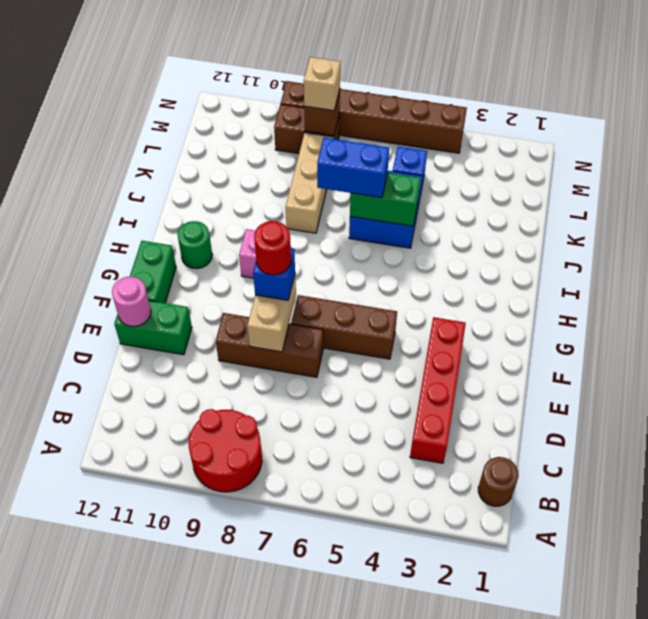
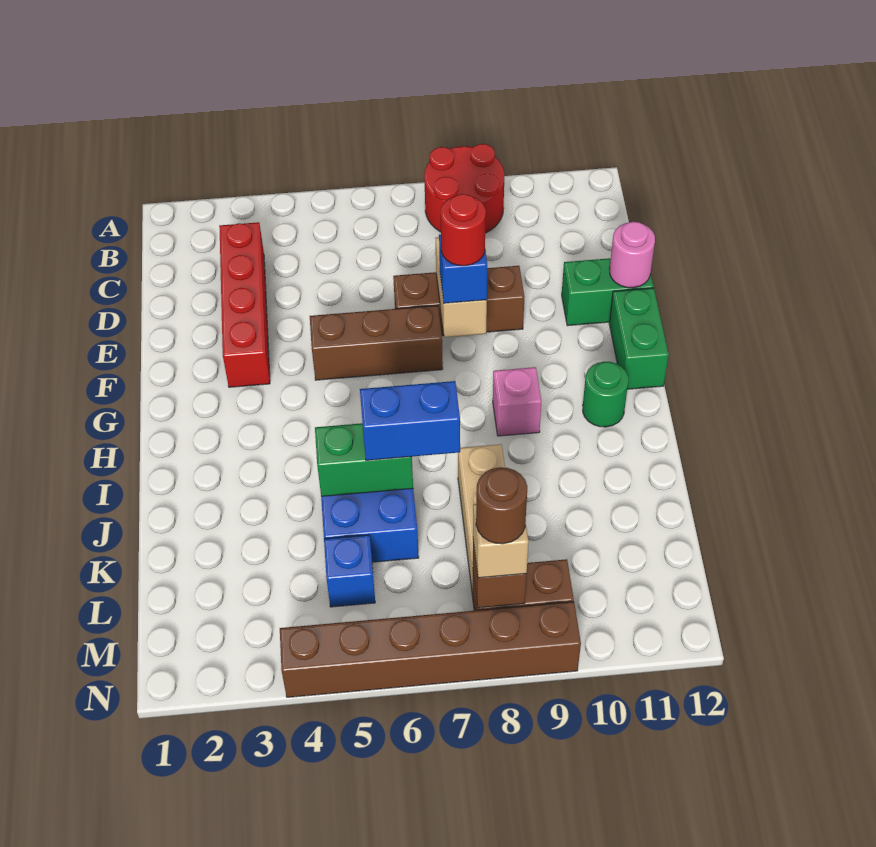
brown 1x1 round brick [478,457,518,506] -> brown 1x1 round brick moved to [476,467,527,544]

